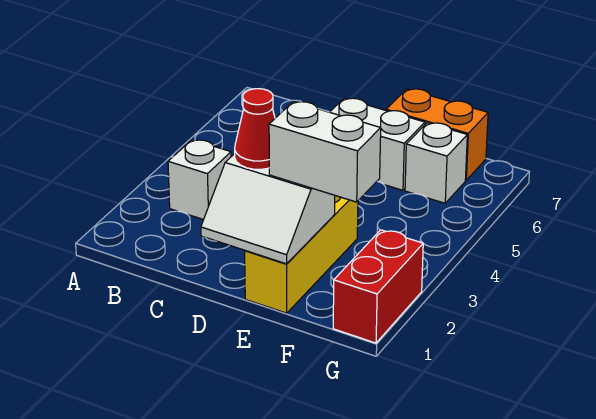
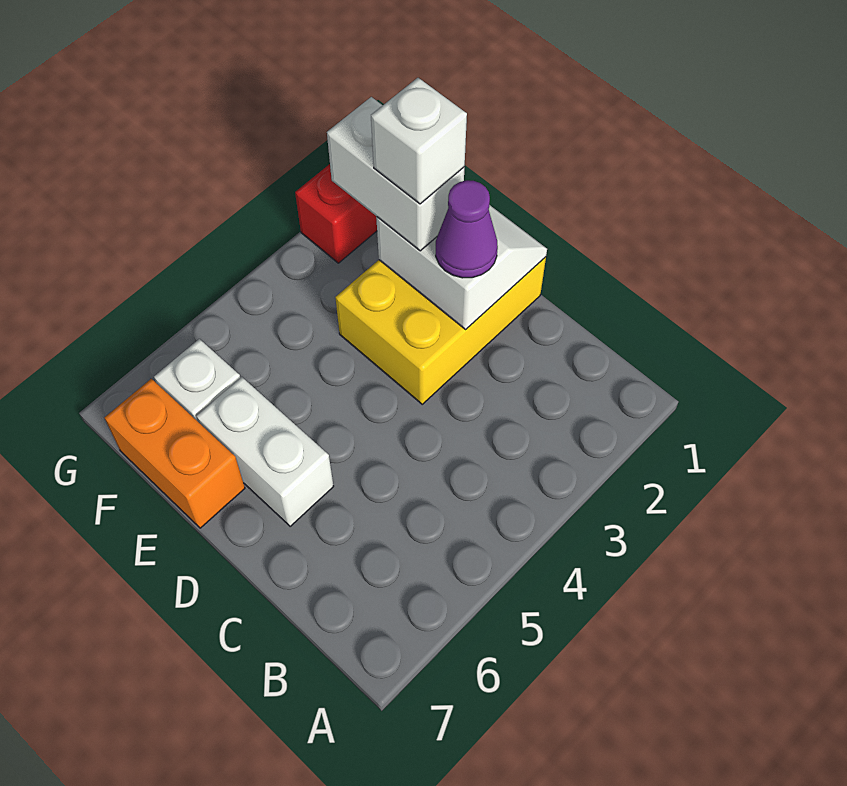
white 1x1 brick [168,140,231,220] -> white 1x1 brick moved to [371,78,467,204]
red 1x1 cone [235,89,275,169] -> purple 1x1 cone [436,180,498,278]
yellow 1x3 brick [245,196,358,313] -> yellow 2x3 brick [335,257,546,404]

